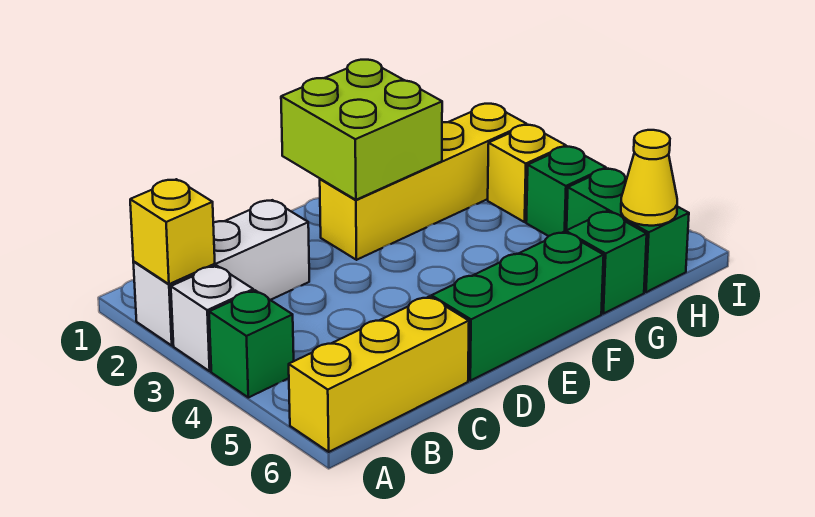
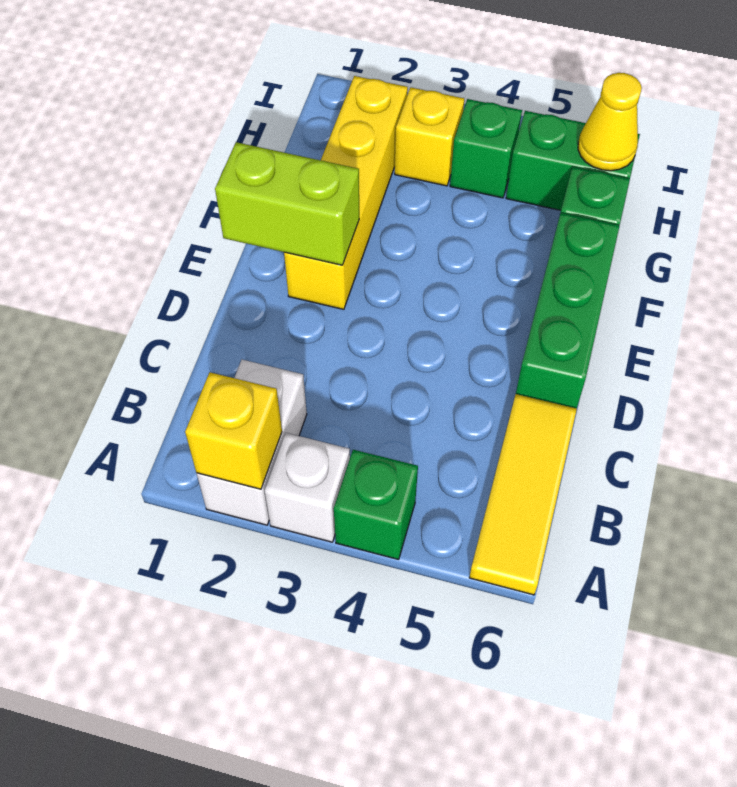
white 1x3 brick [133,200,309,345] -> white 1x2 brick [197,360,307,525]
yellow 1x3 brick [289,296,469,452] -> yellow 1x3 tile [469,394,577,595]
lime 2x2 brick [281,60,442,200] -> lime 1x2 brick [215,142,359,265]

